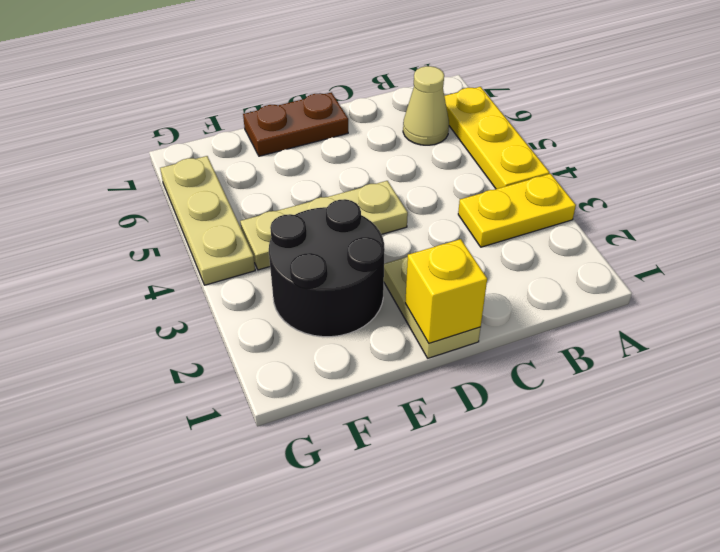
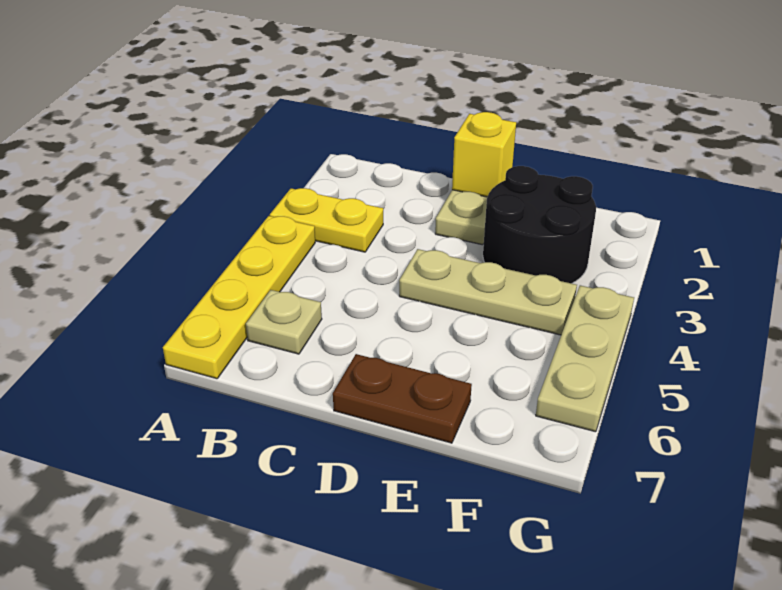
yellow 1x3 plate [444,87,549,189] -> yellow 1x4 plate [163,216,315,379]
tan 1x1 cone [403,66,449,145] -> tan 1x1 plate [246,290,322,354]

